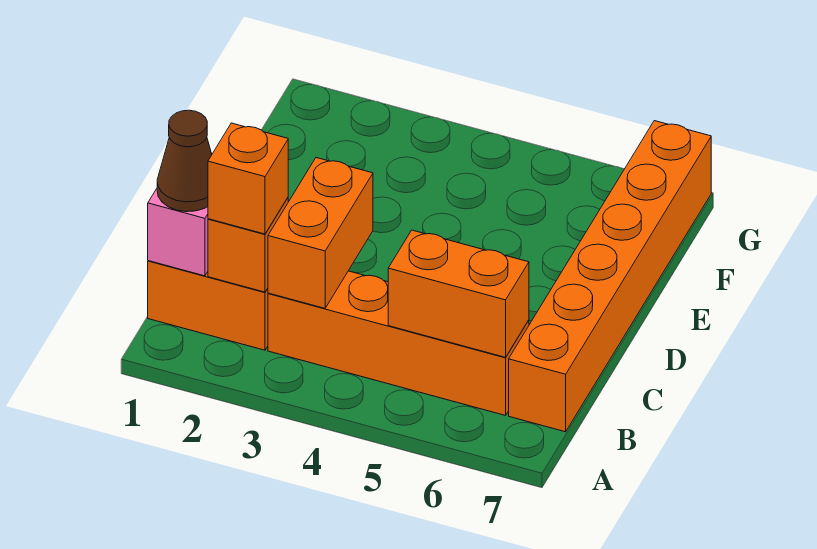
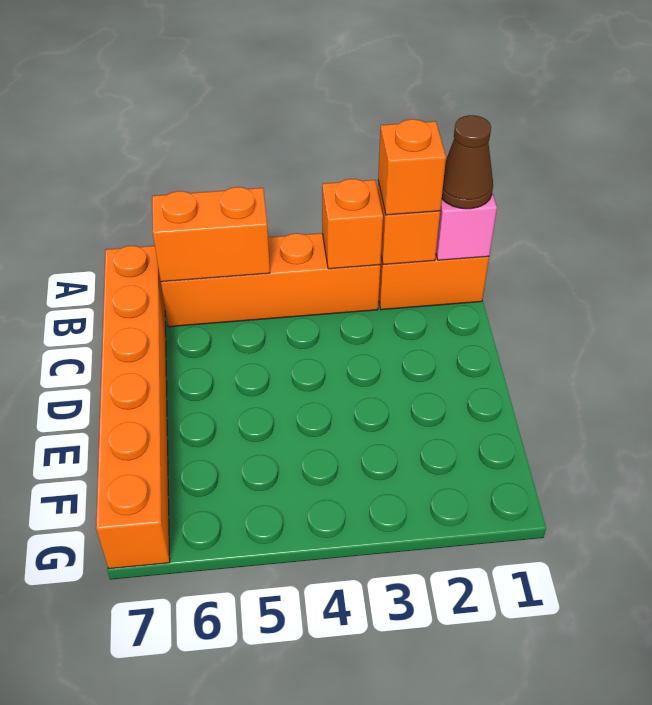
orange 1x2 brick [268,158,373,308] -> orange 1x1 brick [322,179,383,269]

